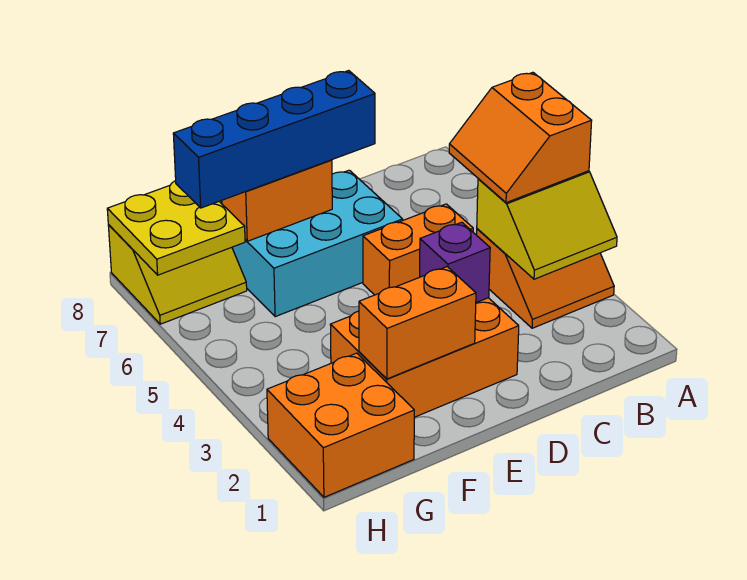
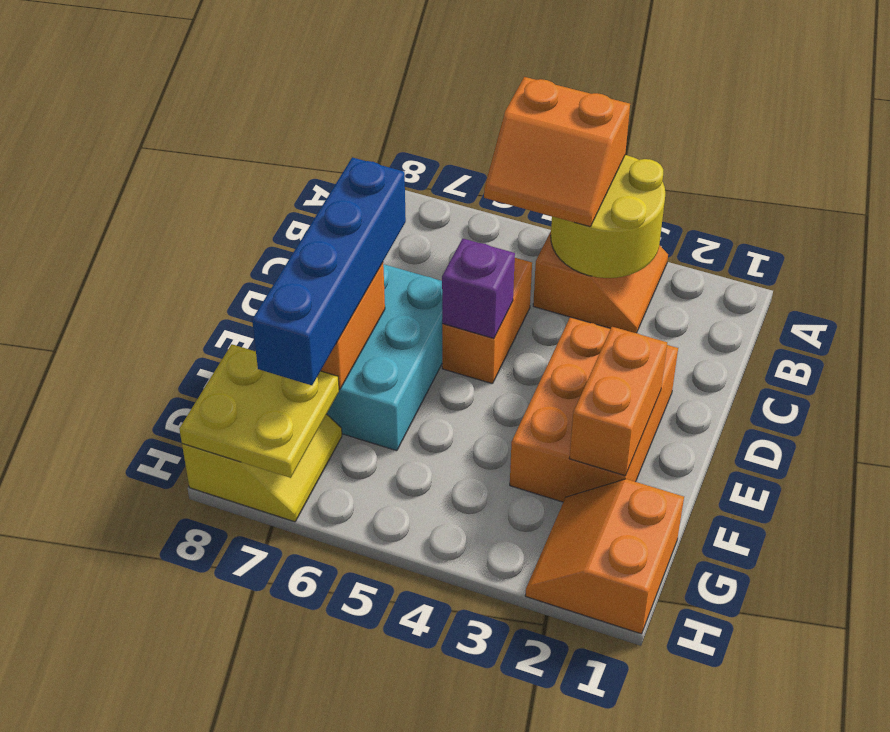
yellow 2x2 slope [477,171,617,279] -> yellow 2x2 round brick [551,155,665,278]
purple 1x1 brick [420,222,490,303] -> purple 1x1 brick moved to [442,239,515,338]
orange 2x2 brick [267,353,414,497] -> orange 2x2 slope [525,479,684,634]

